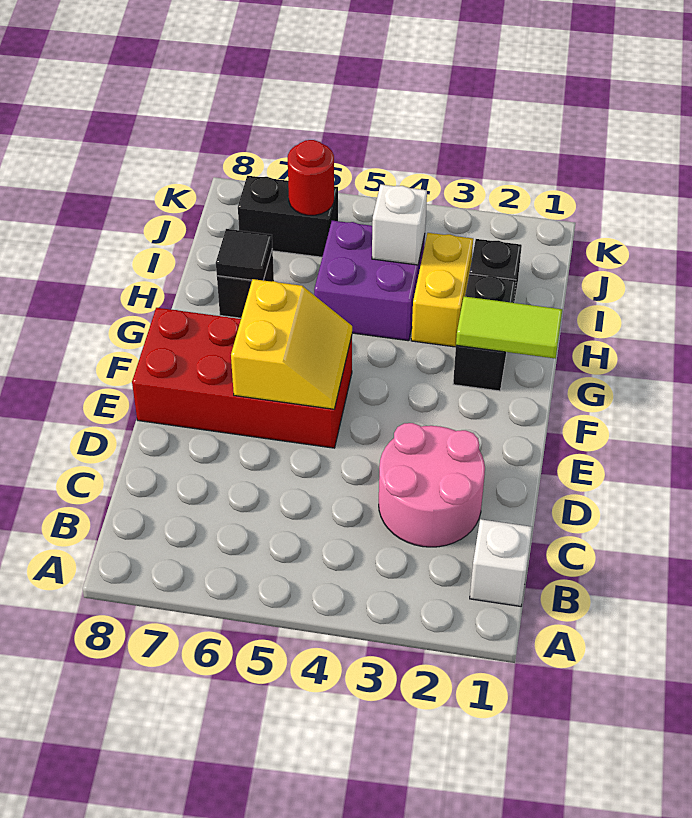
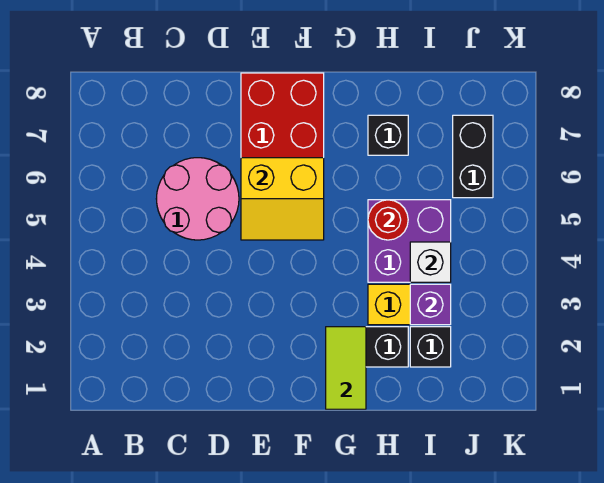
white 1x1 brick [470,519,532,606] -> none
pink 2x2 round brick [379,423,485,547] -> pink 2x2 round brick moved to [156,158,239,240]
black 1x1 tile [216,229,272,280] -> none
none -> purple 1x1 brick [410,284,451,325]
red 1x1 round brick [288,140,334,215] -> red 1x1 round brick moved to [368,200,408,240]

